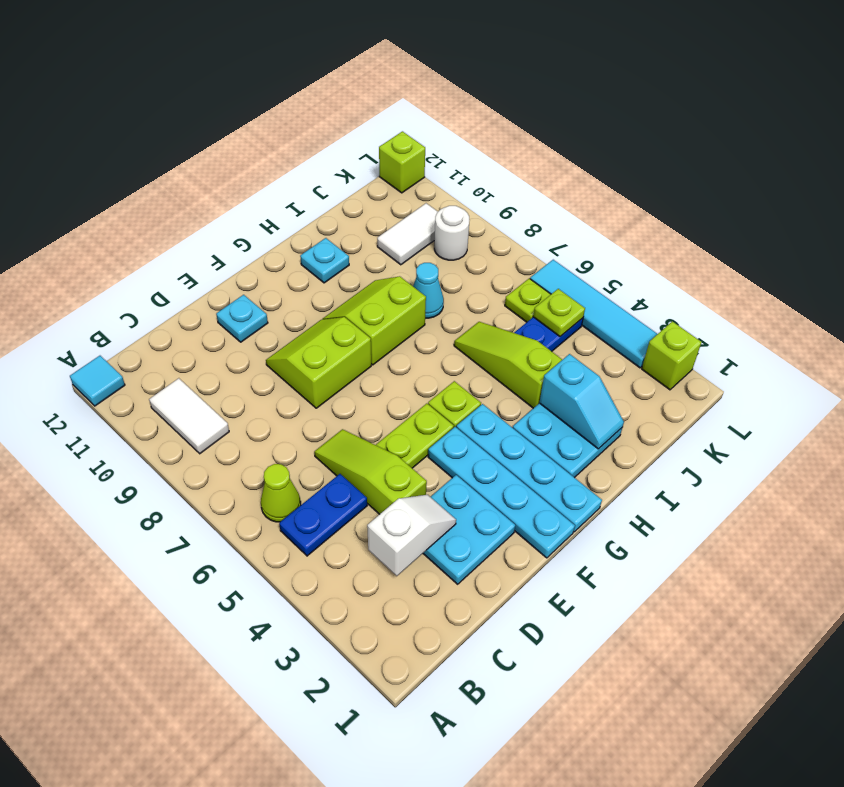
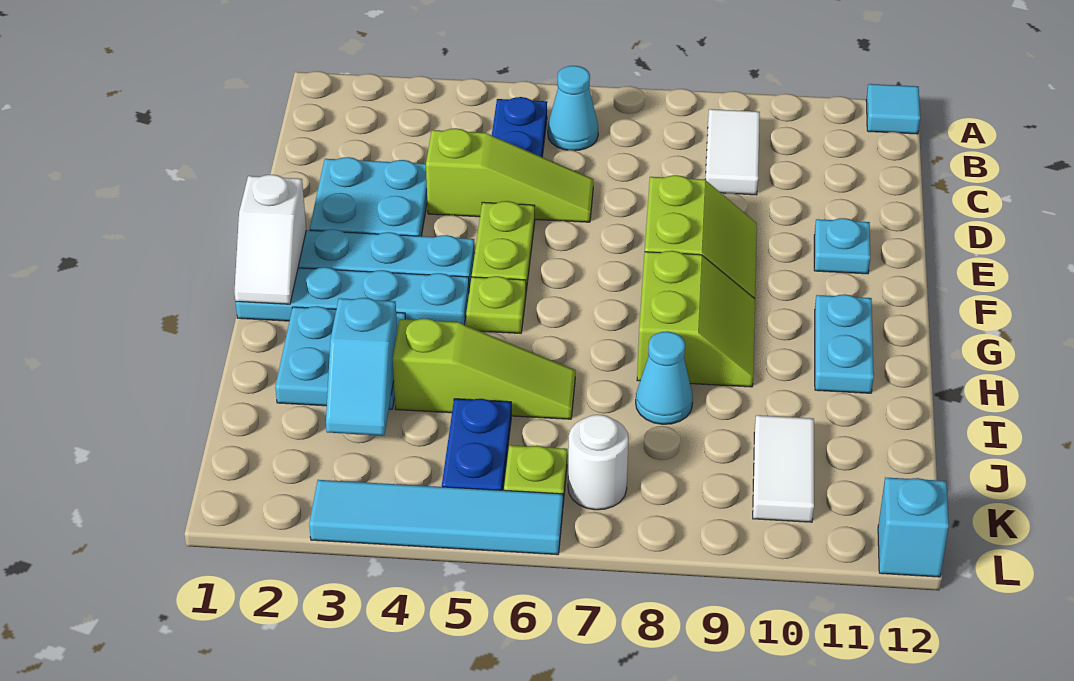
lime 1x1 cone [261,464,301,522] -> cyan 1x1 cone [548,66,598,151]
white 1x2 tile [149,378,229,454] -> white 1x2 tile turned to [705,109,760,195]
white 1x2 slope [367,495,456,576] -> white 1x2 slope moved to [234,175,306,304]
cyan 1x1 plate [300,238,349,283] -> cyan 1x2 plate [815,294,874,393]
cyan 1x2 slope [540,354,624,449] -> cyan 1x2 slope turned to [326,298,397,436]
lime 1x1 plate [533,289,585,336] -> none
white 1x1 round brick [434,206,470,260] -> white 1x1 round brick moved to [568,415,628,510]
lime 1x1 brick [642,321,701,390] -> none
lime 1x1 brick [379,131,425,193] -> cyan 1x1 brick [878,477,949,577]

